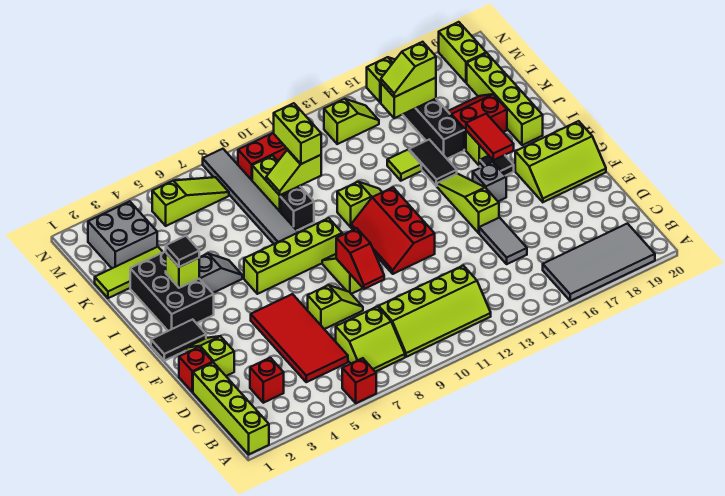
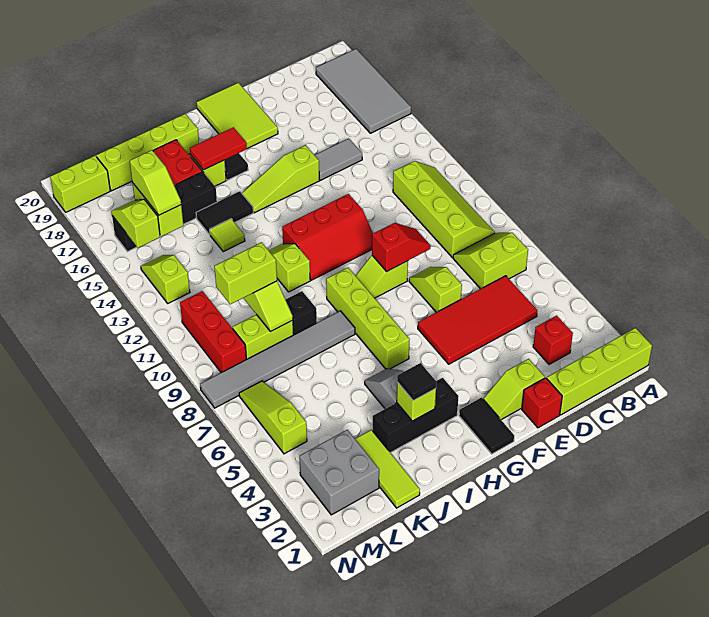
red 1x1 brick [342,358,376,403] -> none
lime 2x2 slope [336,307,405,372] -> lime 2x2 slope turned to [453,233,528,289]
lime 2x3 slope [515,121,606,202] -> lime 2x3 tile [197,83,278,149]
grey 1x1 brick [473,162,506,201] -> none
black 2x3 brick [130,252,214,331] -> black 1x3 brick [373,378,459,453]

